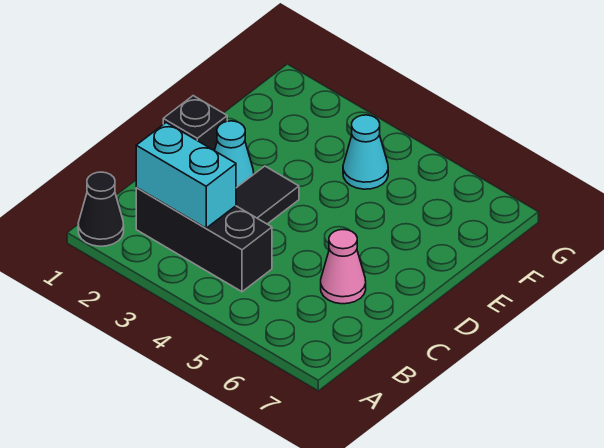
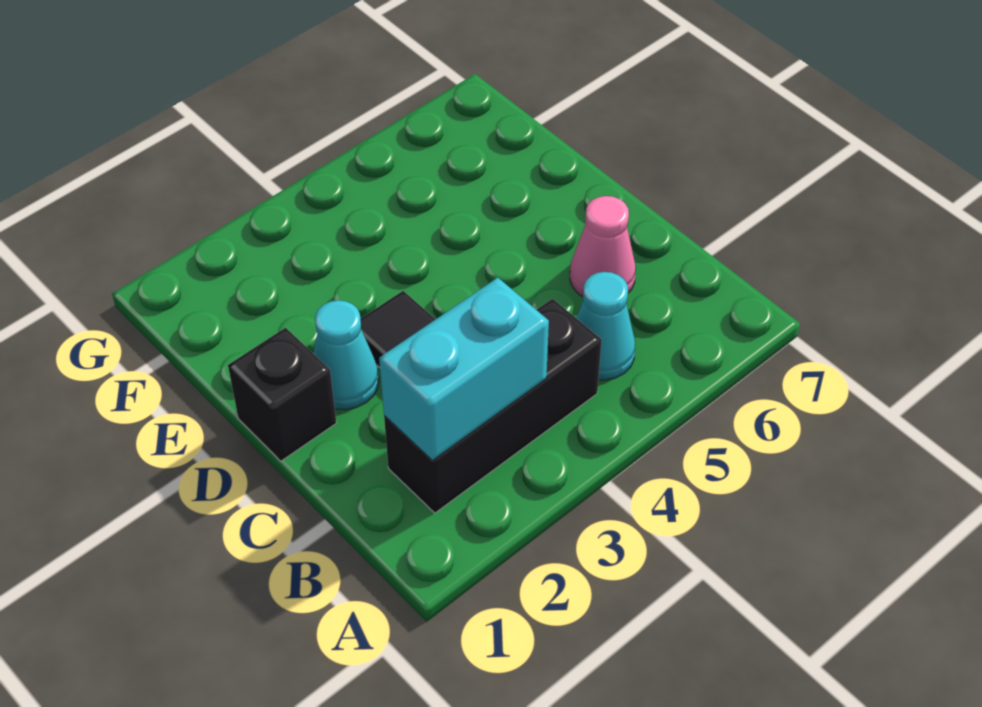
black 1x1 cone [78,172,124,246] -> none
cyan 1x1 cone [343,115,388,189] -> cyan 1x1 cone moved to [577,272,635,380]

